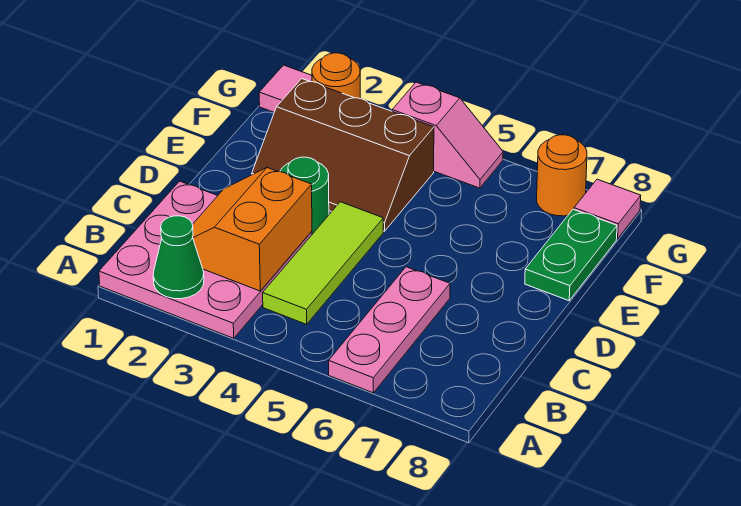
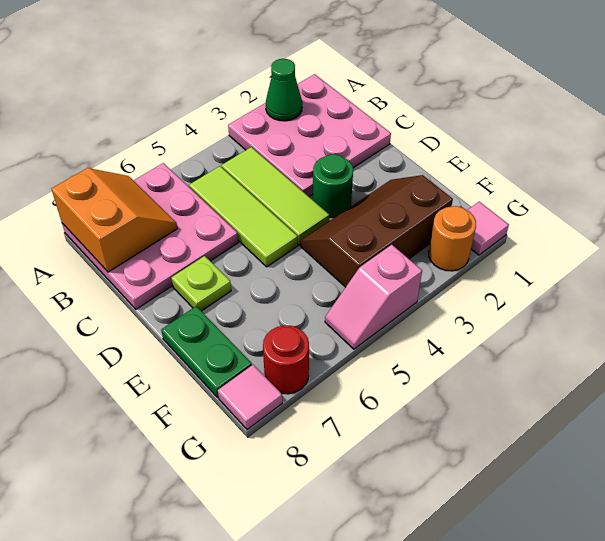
pink 1x3 plate [329,267,450,393] -> pink 3x3 plate [62,163,238,309]
orange 2x2 slope [192,168,312,291] -> orange 2x2 slope moved to [52,168,177,272]
none -> lime 1x3 tile [189,166,298,267]
none -> lime 1x1 plate [171,256,231,311]
orange 1x1 round brick [537,135,587,216] -> red 1x1 round brick [263,325,309,394]

